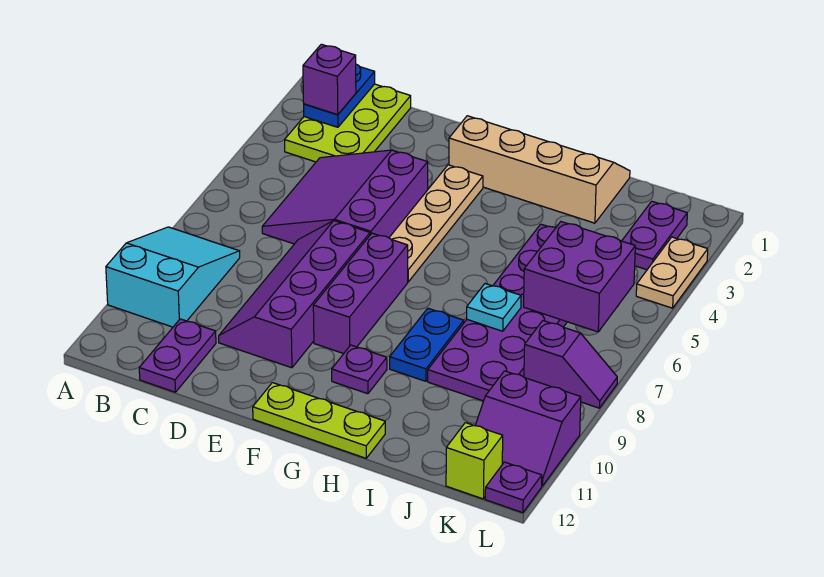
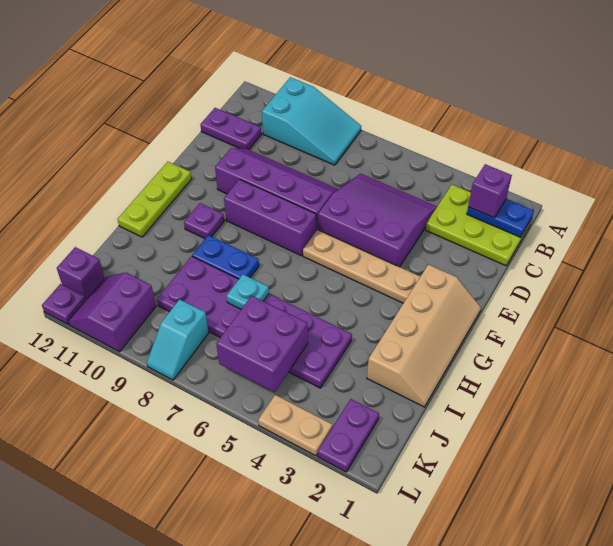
purple 1x2 plate [622,201,687,270] -> purple 1x2 plate turned to [318,399,379,472]
purple 1x2 slope [524,321,617,408] -> cyan 1x2 slope [147,299,209,380]
lime 1x1 brick [446,423,503,499] -> purple 1x1 brick [57,247,105,300]

